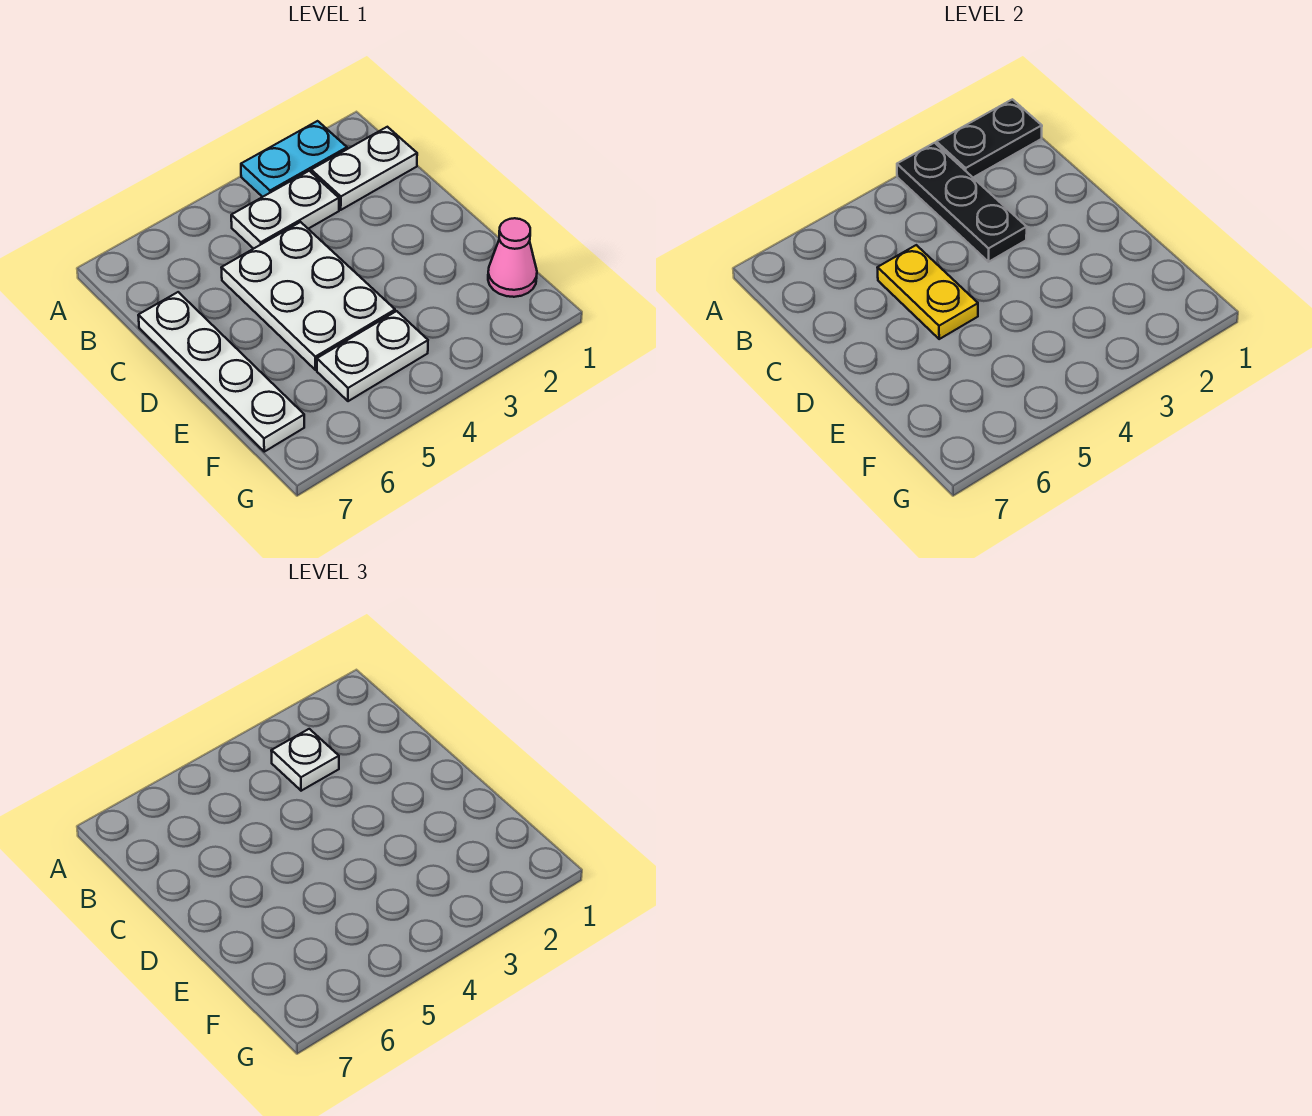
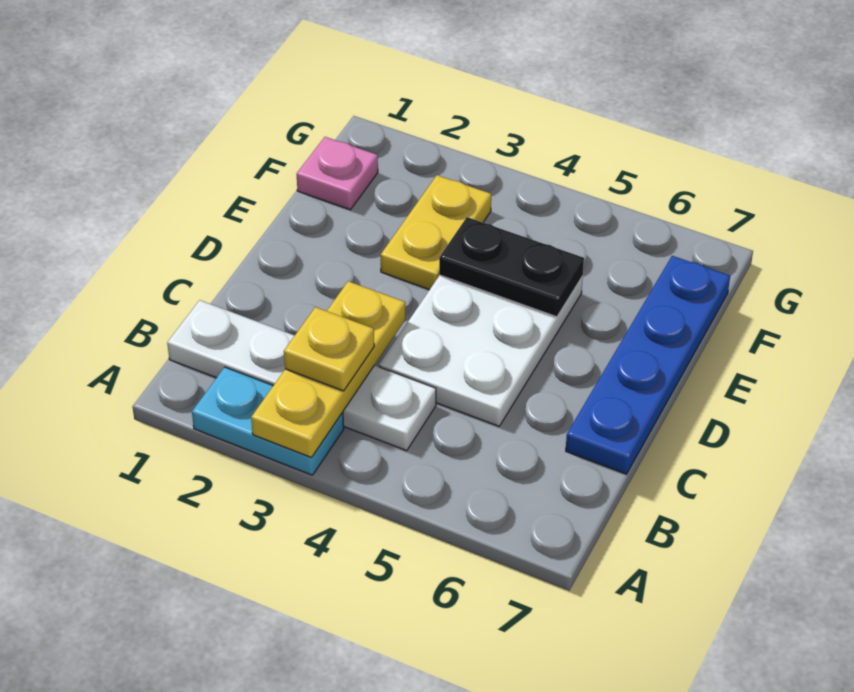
black 1x2 plate [936,99,1042,177] -> black 1x2 plate moved to [439,217,584,317]
black 1x3 plate [897,143,1027,262] -> yellow 1x3 plate [251,281,405,458]
white 1x1 plate [271,729,339,791] -> yellow 1x1 plate [284,307,374,391]
yellow 1x2 plate [877,245,978,339] -> yellow 1x2 plate moved to [380,175,491,290]
white 1x4 plate [138,292,304,452] -> blue 1x4 plate [566,256,730,474]
pink 1x1 cone [488,218,537,297] -> pink 1x1 plate [297,137,378,210]
white 1x2 plate [317,311,428,401] -> none

